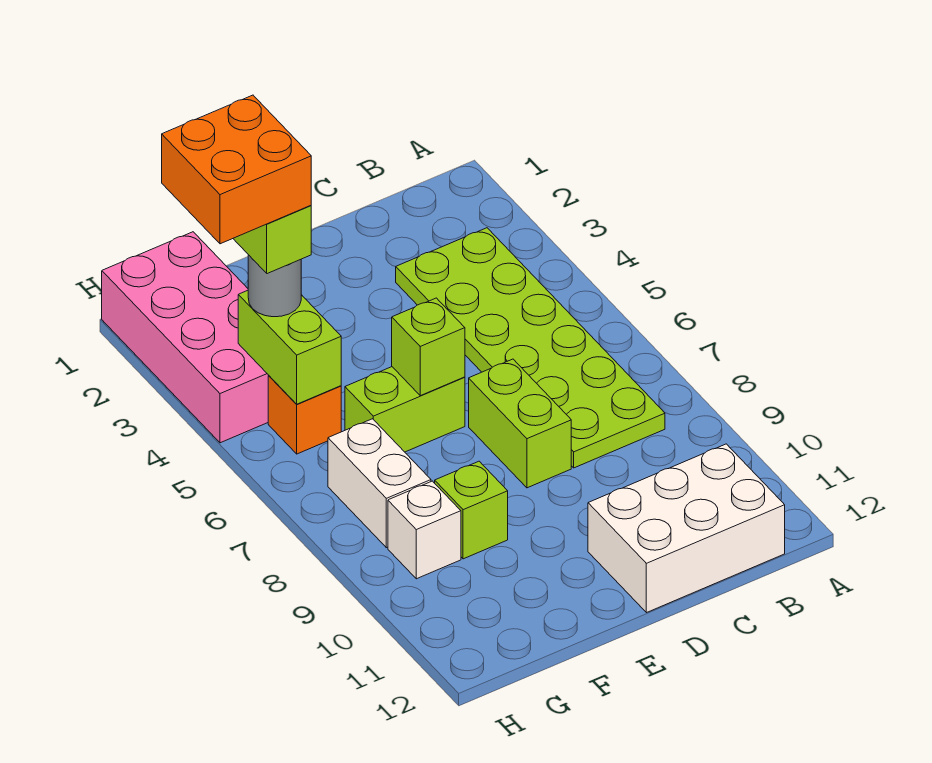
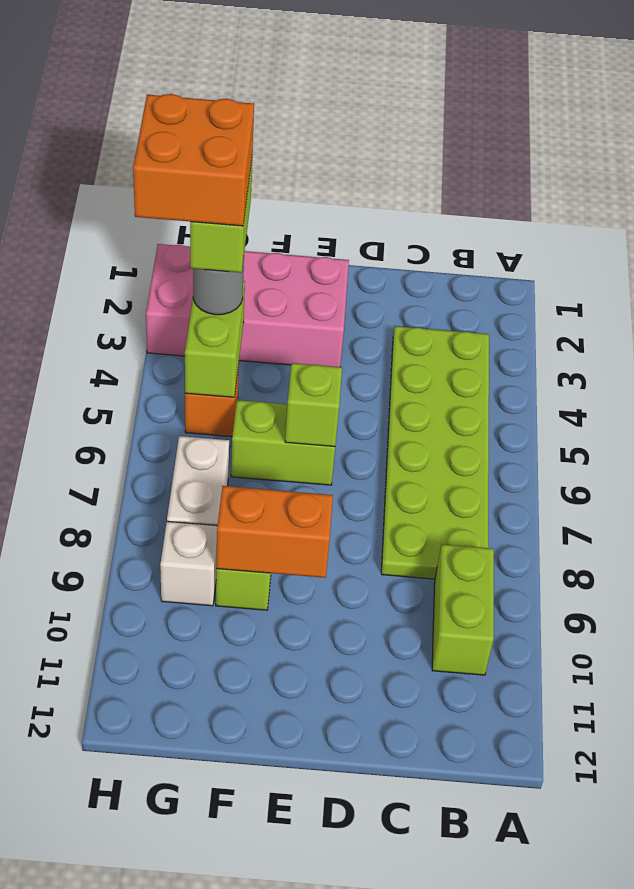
white 2x3 brick [588,444,785,613] -> none
lime 1x2 brick [469,359,571,488] -> lime 1x2 brick moved to [432,544,494,675]
none -> orange 1x2 brick [216,486,333,578]
pink 2x4 brick [102,232,269,443] -> pink 2x4 brick turned to [146,244,349,367]

